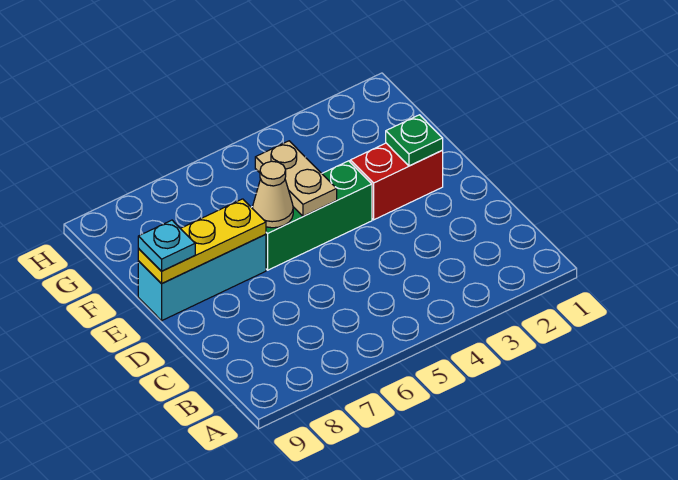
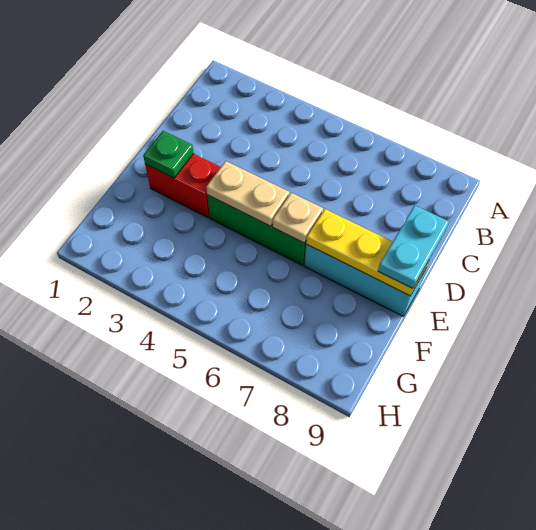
tan 1x2 plate [255,141,337,216] -> tan 1x2 plate turned to [207,161,289,226]
tan 1x1 cone [252,161,293,228] -> tan 1x1 plate [273,193,323,243]
cyan 1x1 plate [138,220,195,271] -> cyan 1x2 plate [378,205,449,289]

